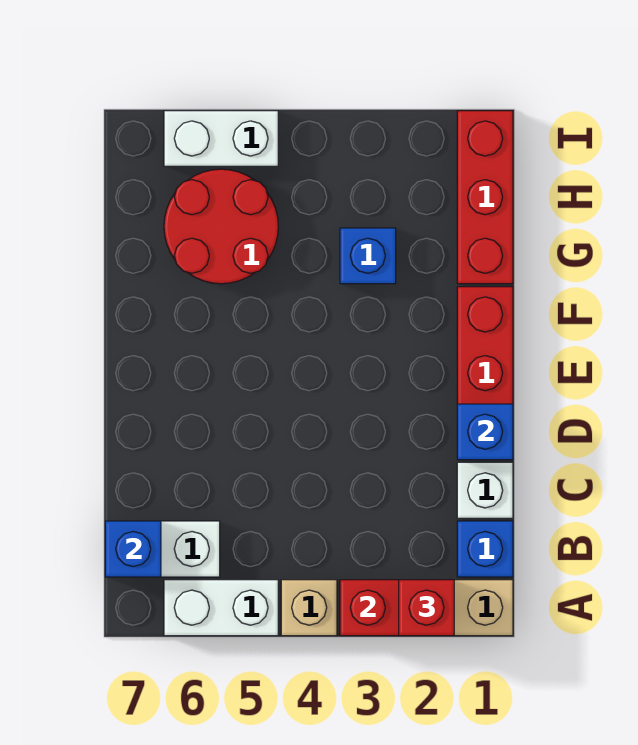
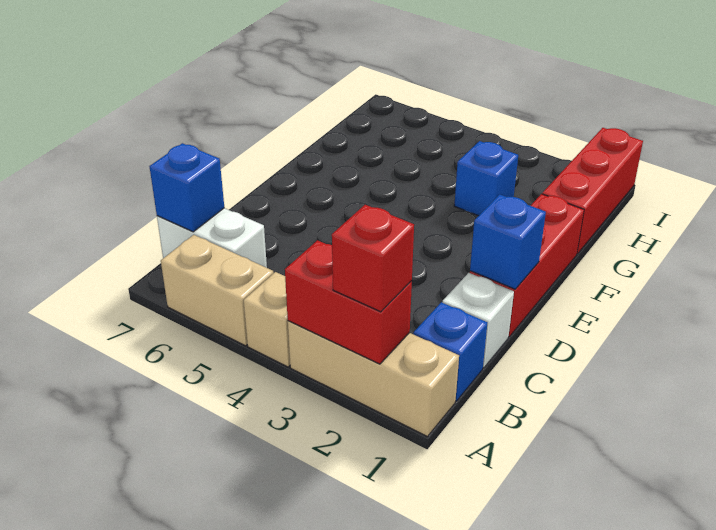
white 1x2 brick [164,580,278,636] -> tan 1x2 brick [161,235,274,346]
red 2x2 round brick [164,169,278,284] -> none
white 1x2 brick [164,111,278,166] -> none

